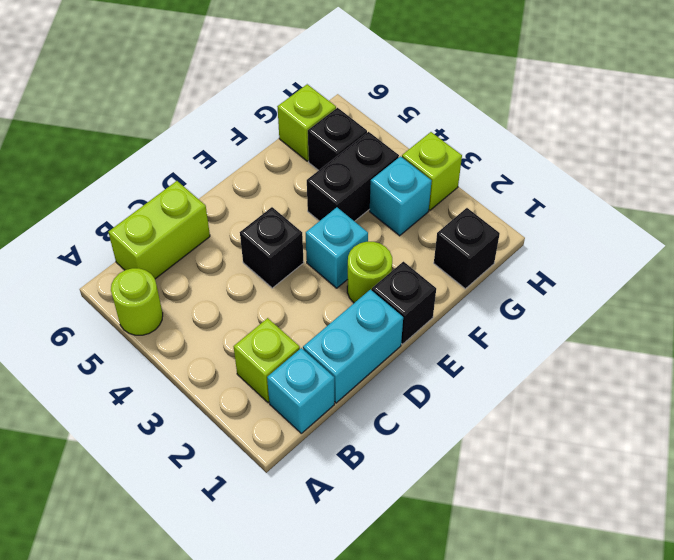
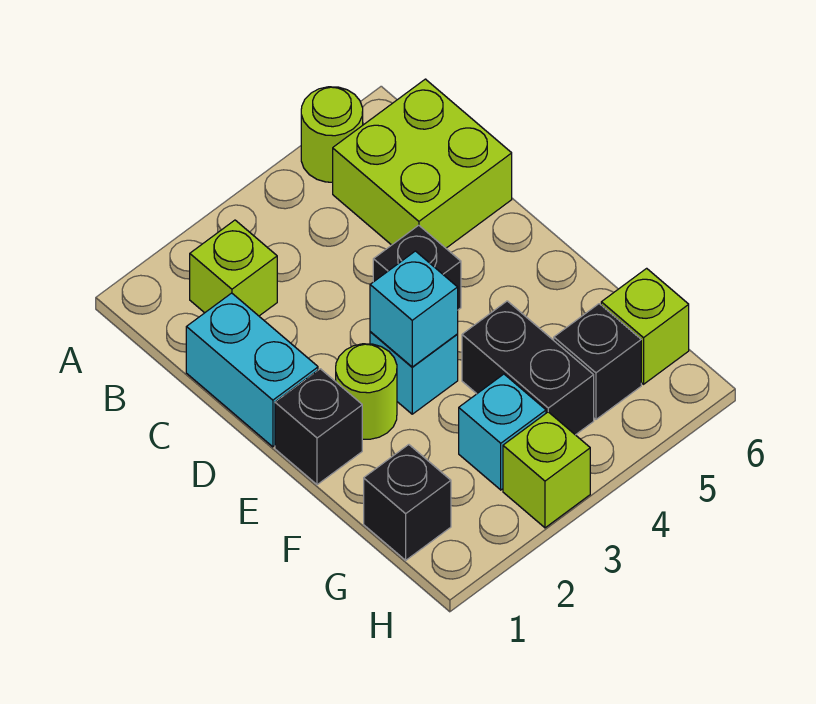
cyan 1x1 brick [267,348,334,433] -> cyan 1x1 brick moved to [370,251,458,367]
lime 1x2 brick [108,181,210,279] -> lime 2x2 brick [333,79,512,248]

